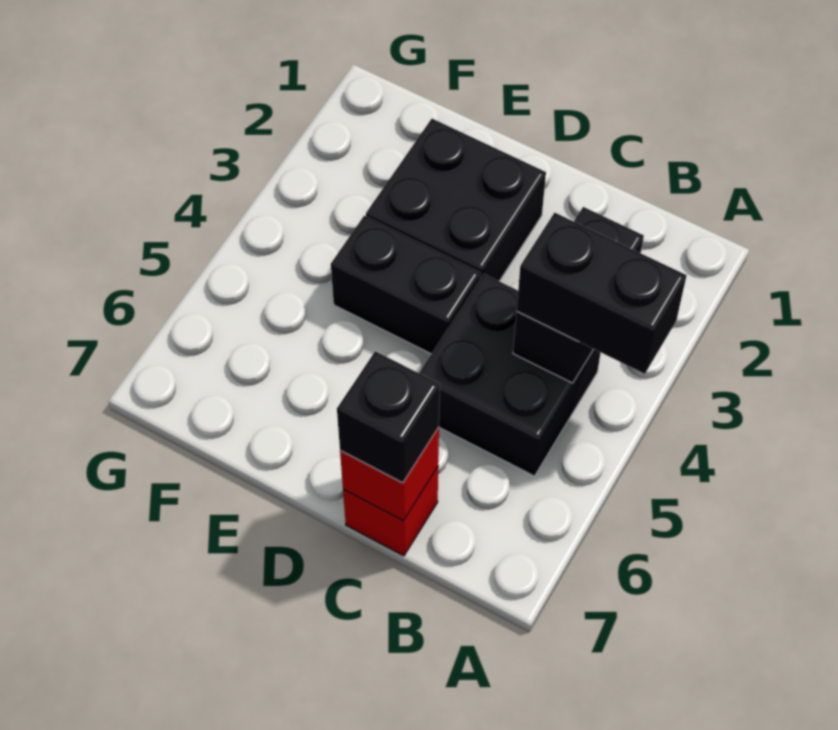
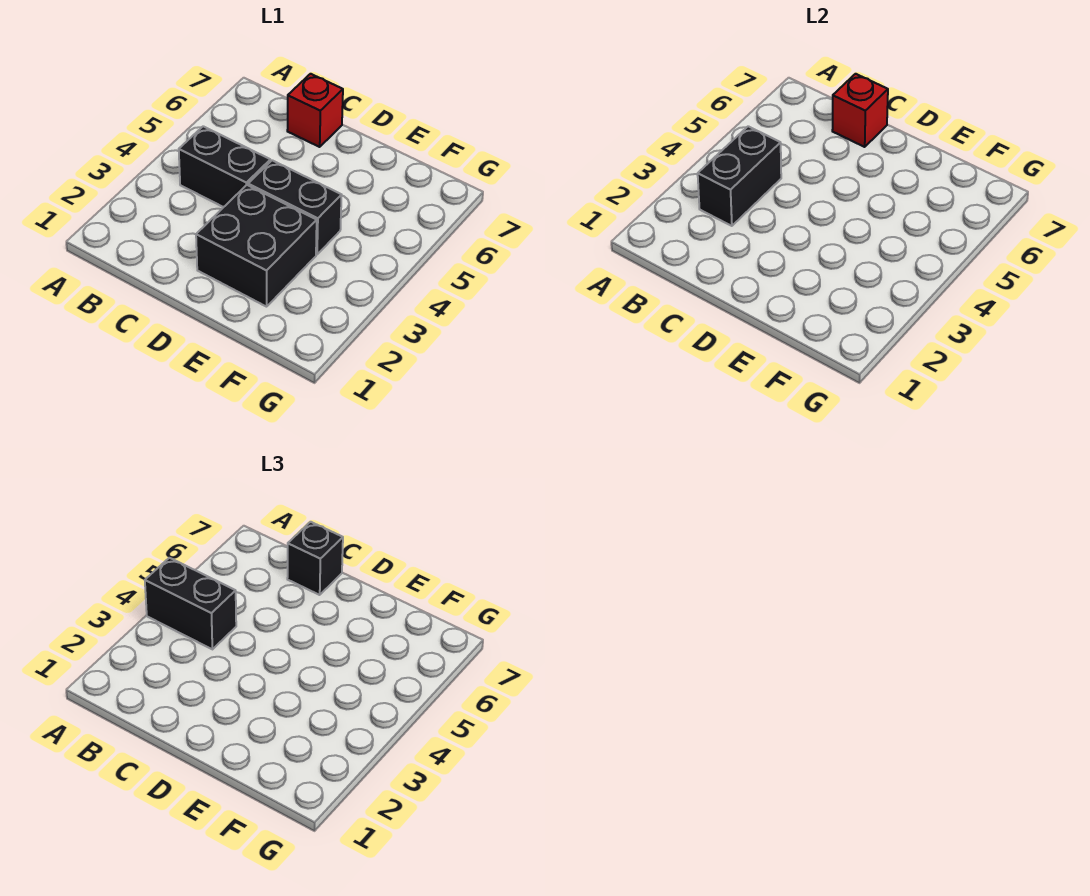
black 2x2 brick [419,274,601,476] -> black 1x2 brick [179,126,270,207]

